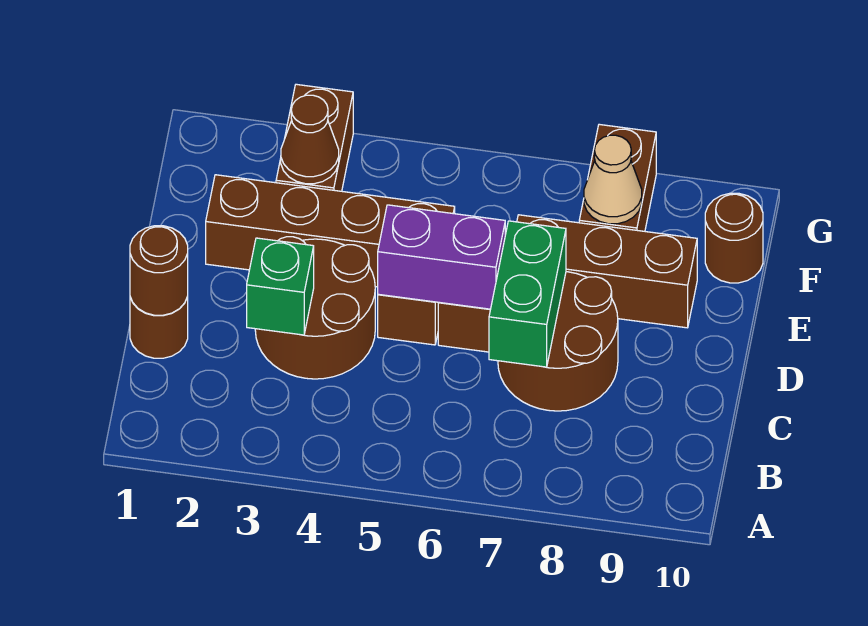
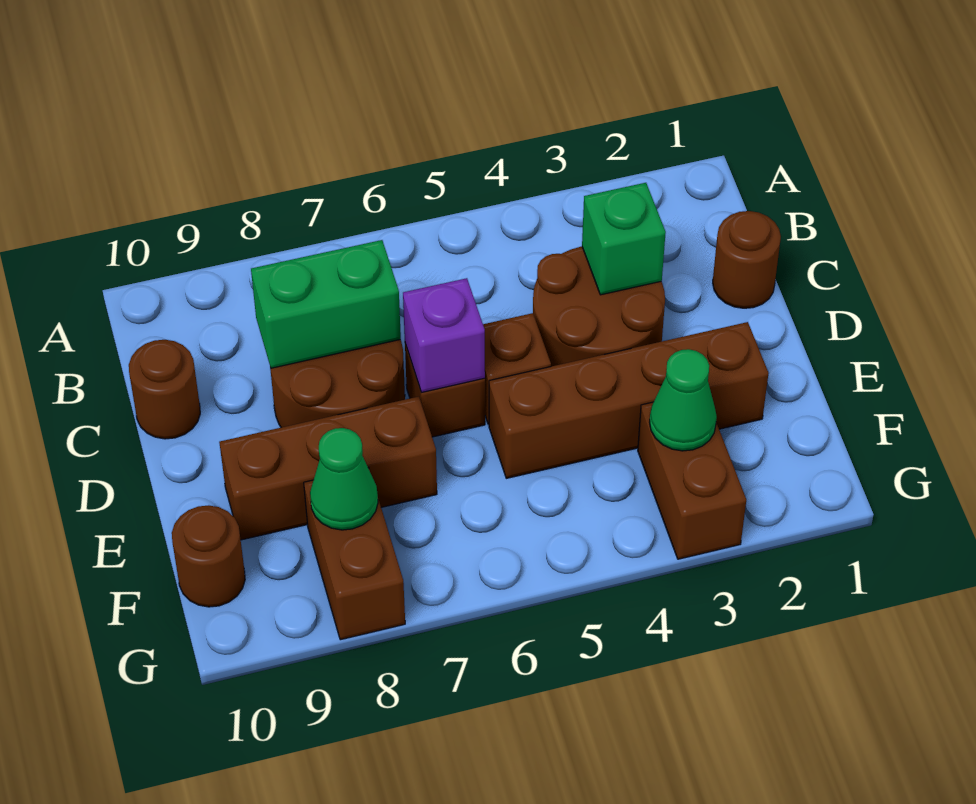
brown 1x1 round brick [130,226,188,315] -> brown 1x1 round brick moved to [129,340,200,439]
green 1x2 brick [489,221,566,367] -> green 1x2 brick turned to [251,240,401,368]
purple 1x2 brick [378,205,505,309] -> purple 1x1 brick [403,278,485,392]
brown 1x1 cone [281,95,339,184] -> green 1x1 cone [650,349,717,451]
tan 1x1 cone [584,135,642,224] -> green 1x1 cone [310,428,378,530]

